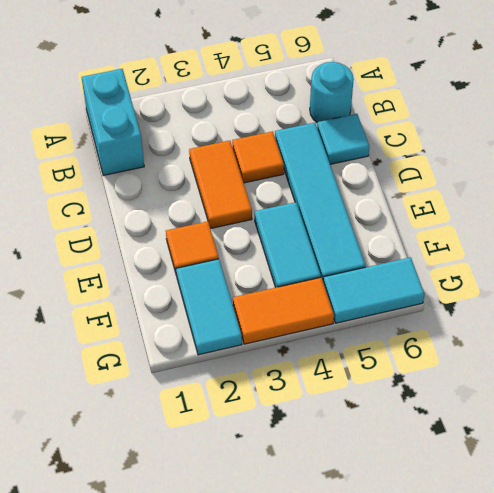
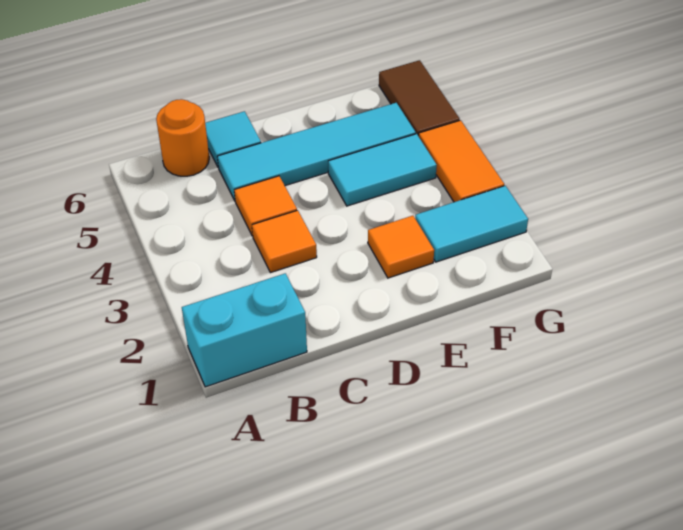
cyan 1x1 round brick [310,62,354,122] -> orange 1x1 round brick [156,99,209,176]
orange 1x2 tile [189,141,252,229] -> orange 1x1 tile [252,210,317,273]
cyan 1x2 tile [323,257,425,323] -> brown 1x2 tile [379,60,460,136]

